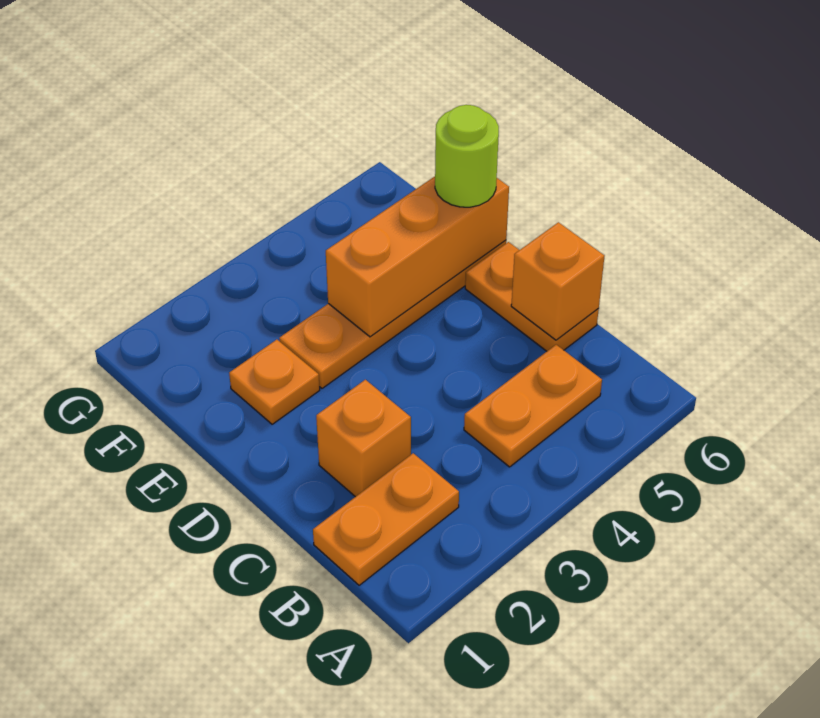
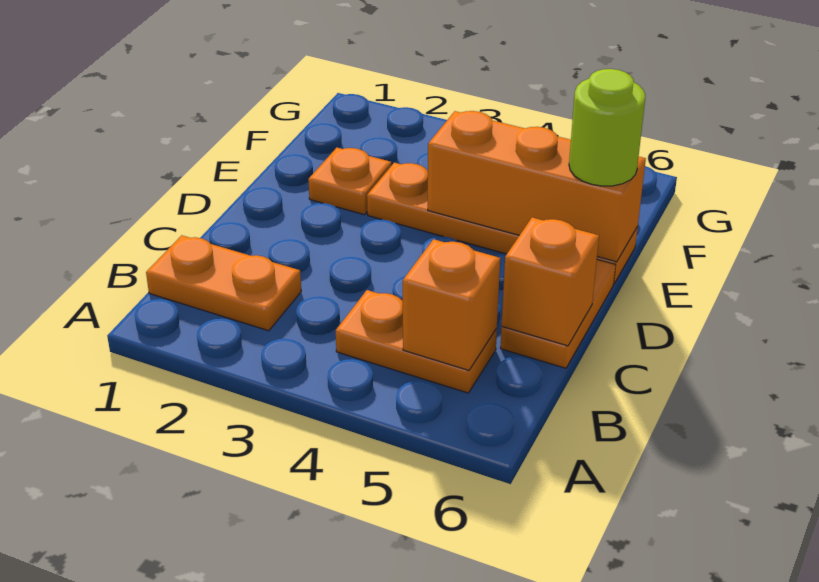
orange 1x1 brick [316,380,411,497] -> orange 1x1 brick moved to [403,239,500,370]

